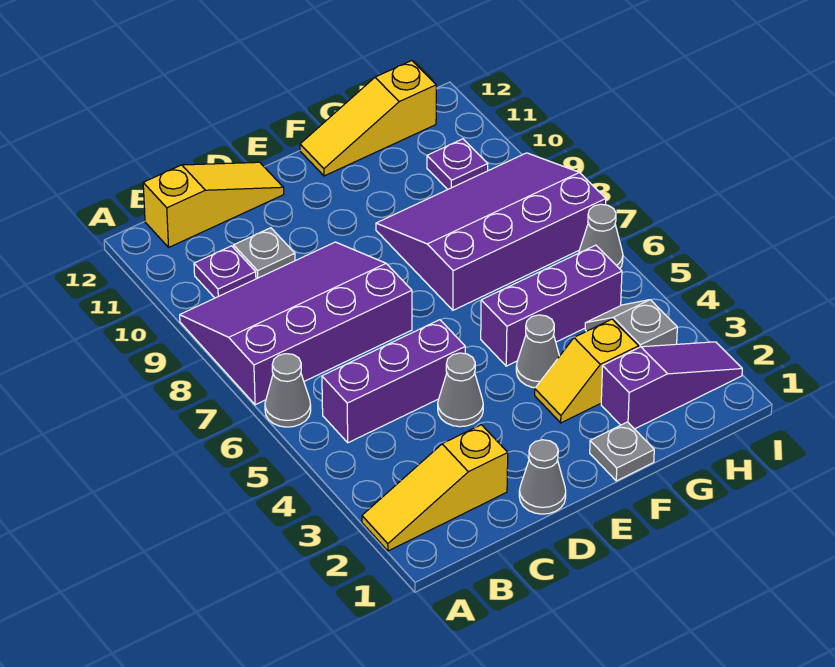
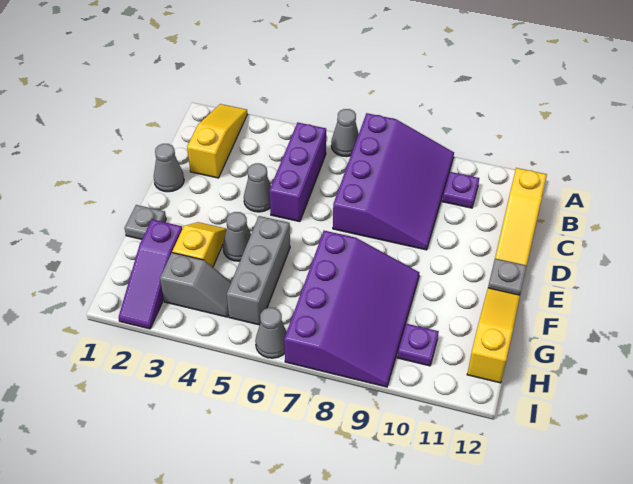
grey 1x1 plate [234,228,295,279] -> grey 1x1 plate moved to [488,258,527,295]
purple 1x3 brick [481,245,622,366] -> grey 1x3 brick [227,216,290,325]

